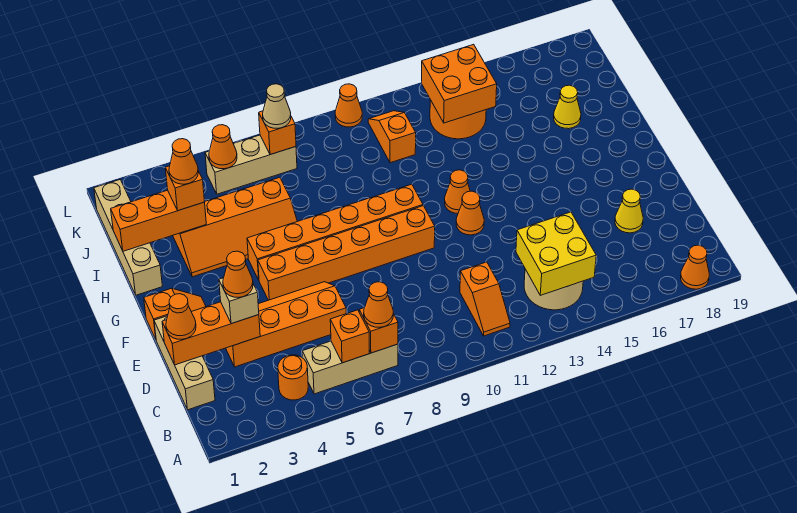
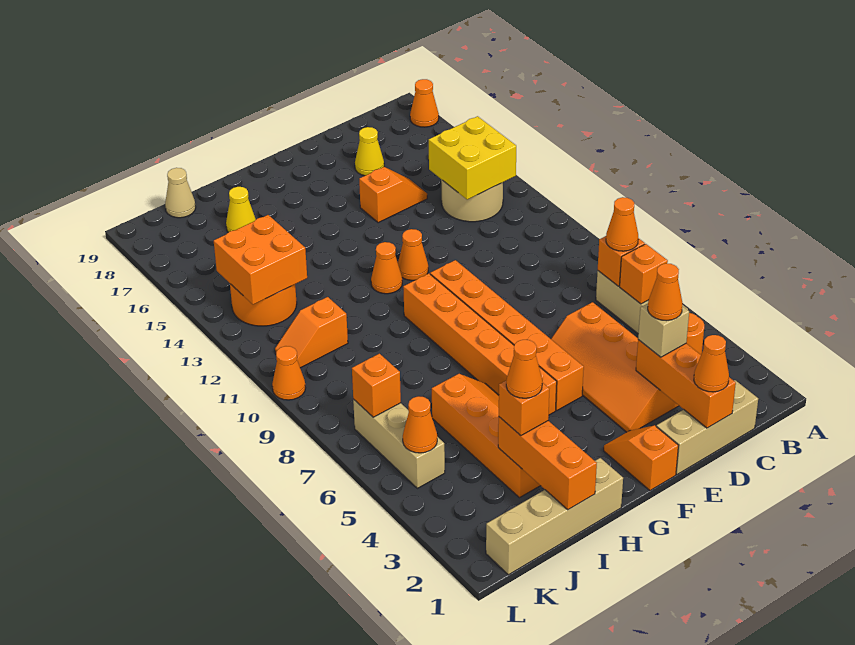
orange 1x2 slope [460,262,510,336] -> orange 1x2 slope moved to [359,167,427,223]
tan 1x1 cone [263,84,291,128] -> tan 1x1 cone moved to [165,168,196,218]

